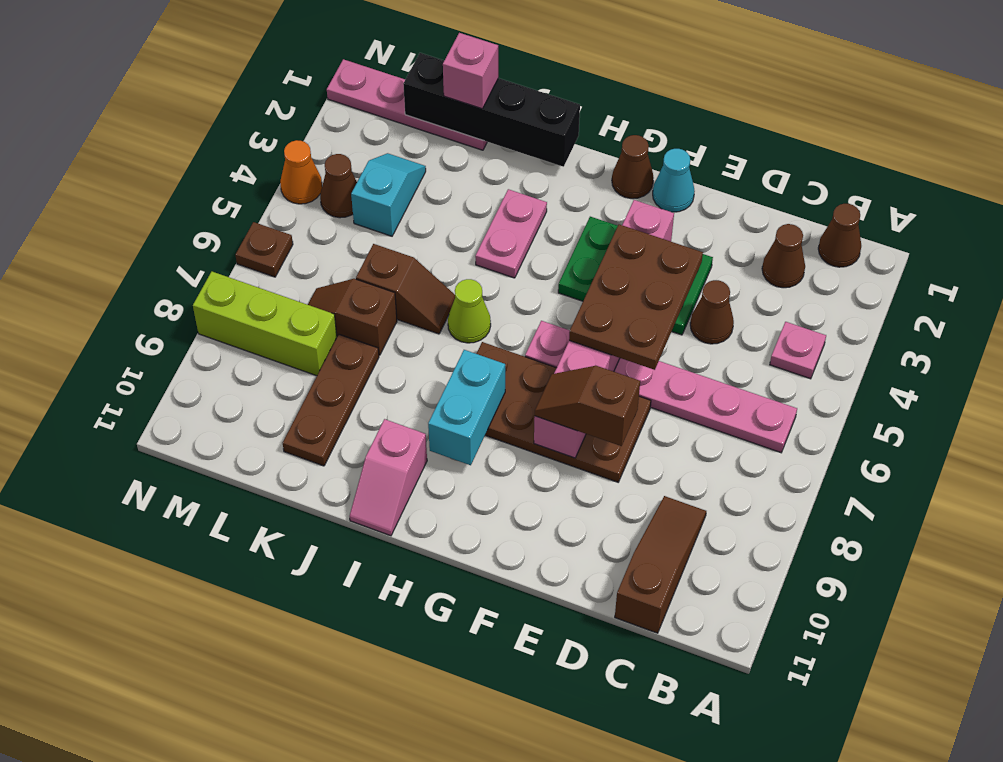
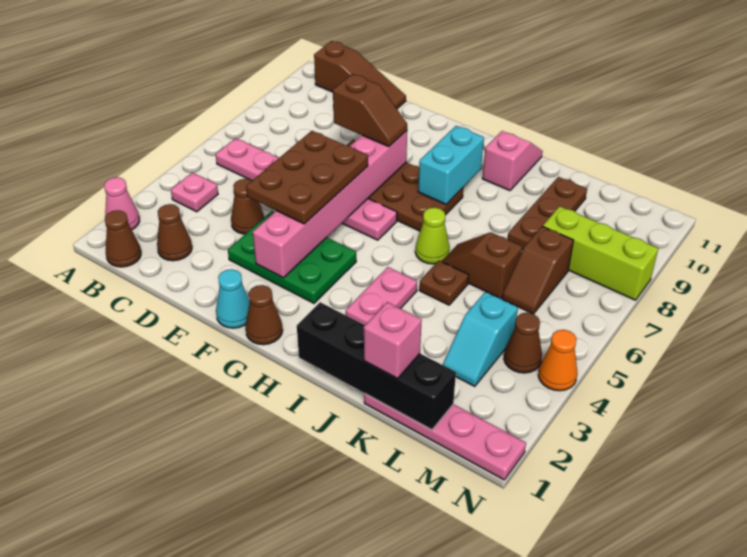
none -> pink 1x1 cone [104,177,140,230]
brown 1x3 slope [615,496,706,633] -> brown 1x3 slope turned to [314,41,406,109]
brown 1x2 slope [308,279,397,355] -> brown 1x2 slope turned to [502,226,573,314]
brown 1x1 plate [236,222,293,277] -> brown 1x1 plate moved to [419,261,469,305]

